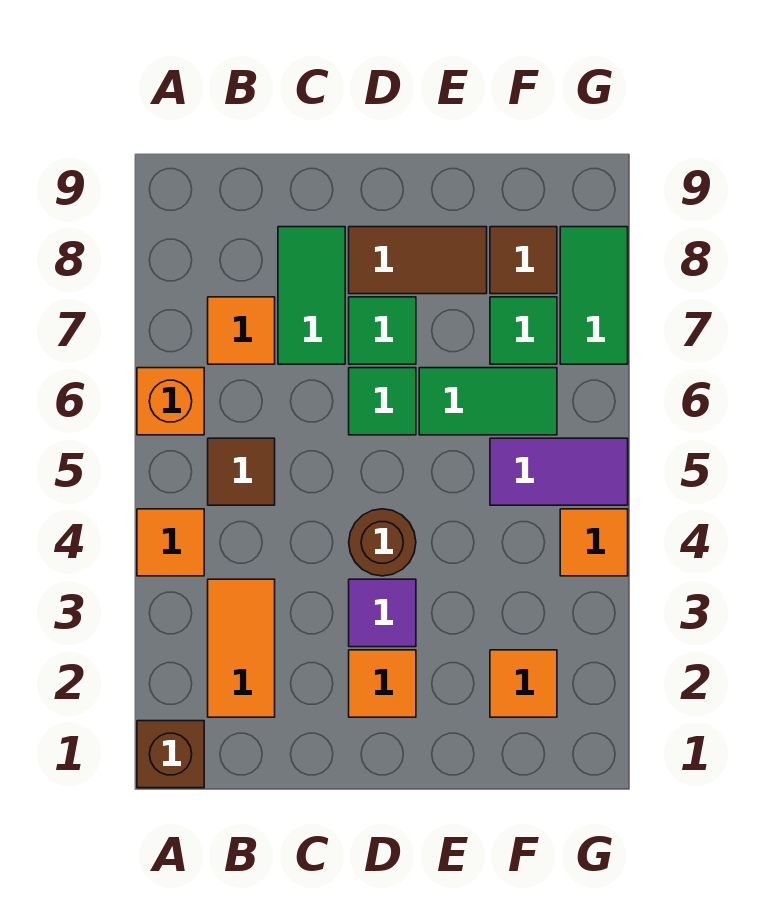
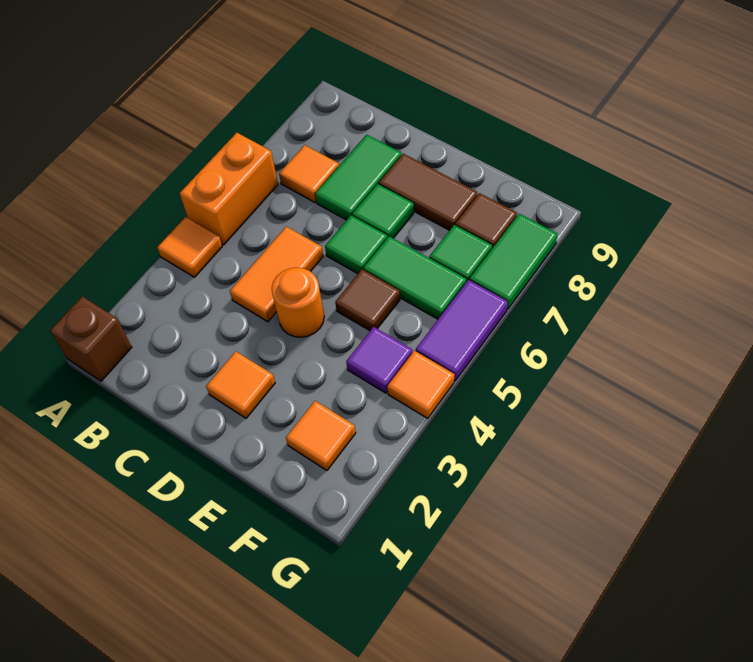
orange 1x1 brick [137,368,204,435] -> orange 1x2 brick [180,133,278,245]
orange 1x2 tile [208,579,275,717] -> orange 1x2 tile moved to [230,227,323,322]
brown 1x1 tile [208,438,275,505] -> brown 1x1 tile moved to [335,270,400,331]
purple 1x1 tile [349,579,416,647] -> purple 1x1 tile moved to [346,327,412,393]
brown 1x1 round brick [349,509,416,576] -> orange 1x1 round brick [272,268,324,337]
purple 1x2 tile [490,438,628,505] -> purple 1x2 tile turned to [416,280,508,381]

